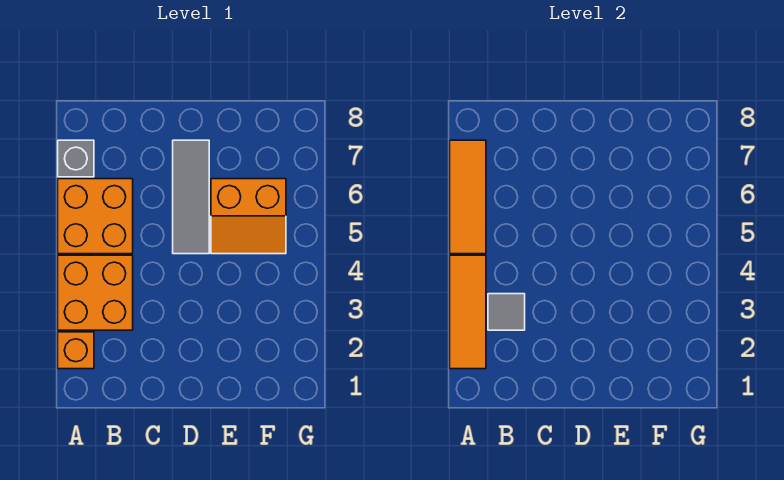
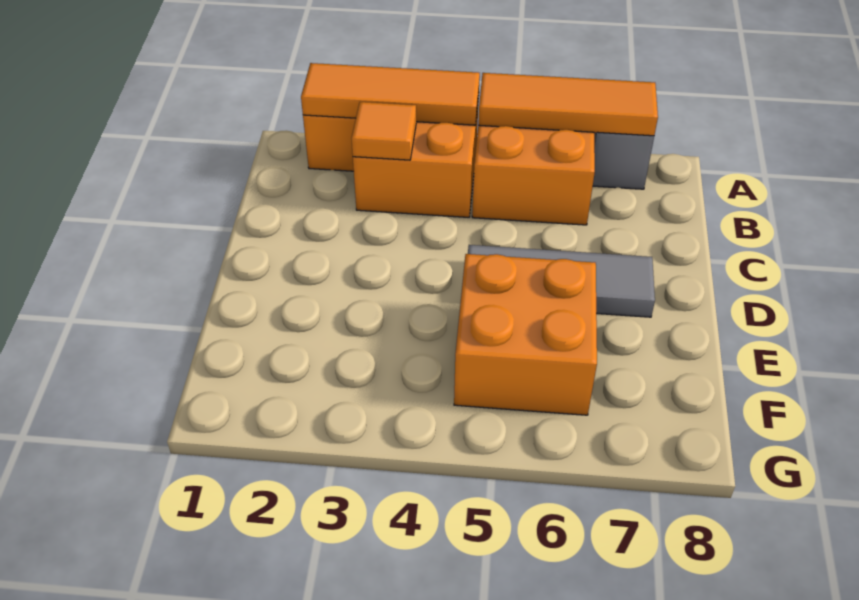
grey 1x1 tile [488,294,525,330] -> orange 1x1 tile [351,102,416,160]
orange 2x2 slope [211,179,286,254] -> orange 2x2 brick [454,254,597,415]

